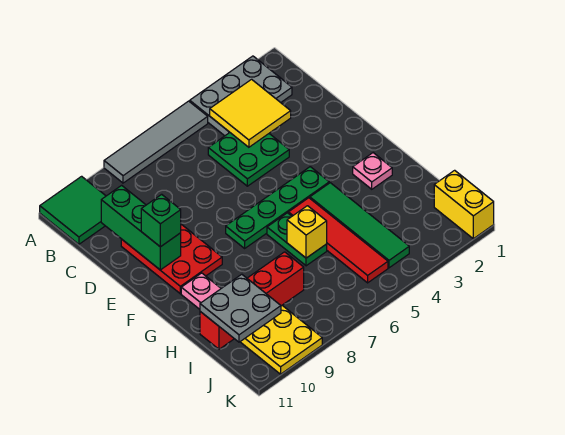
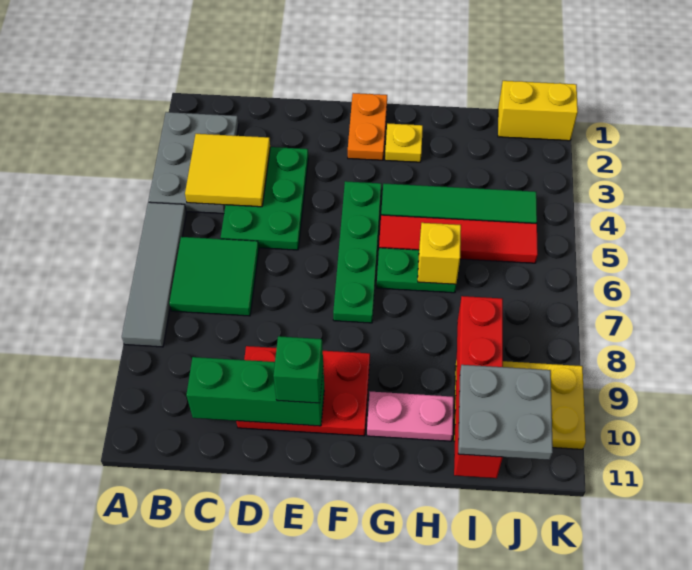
green 2x2 tile [40,176,106,244] -> green 2x2 tile moved to [169,237,259,316]
green 2x2 plate [208,133,289,186] -> green 2x3 plate [221,147,308,250]
none -> orange 1x2 plate [348,93,387,160]
pink 1x1 plate [353,153,392,189] -> yellow 1x1 plate [385,124,423,162]

